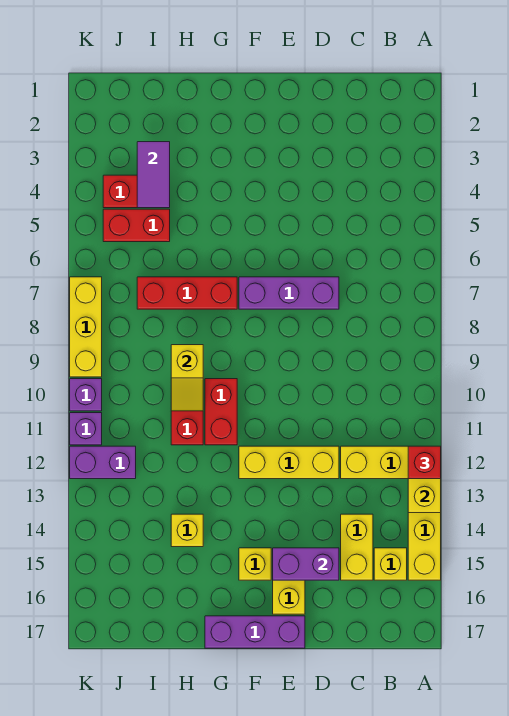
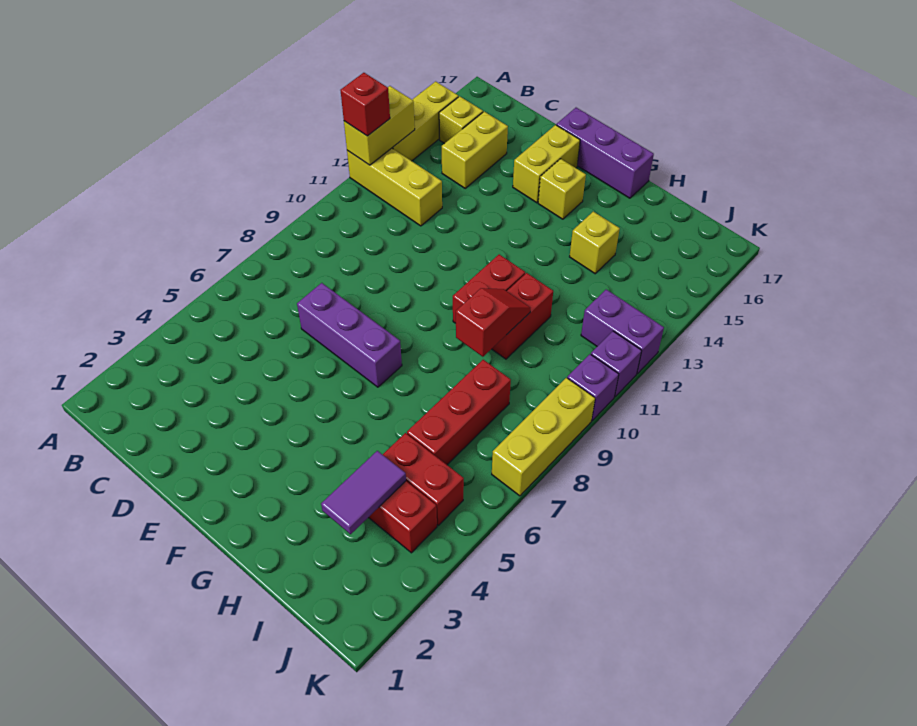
yellow 1x3 brick [239,446,339,479] -> none
purple 1x2 brick [273,548,339,580] -> none
red 1x3 brick [137,277,237,309] -> red 1x3 brick turned to [407,360,511,465]
yellow 1x2 slope [171,345,203,411] -> red 1x2 slope [456,288,530,357]

